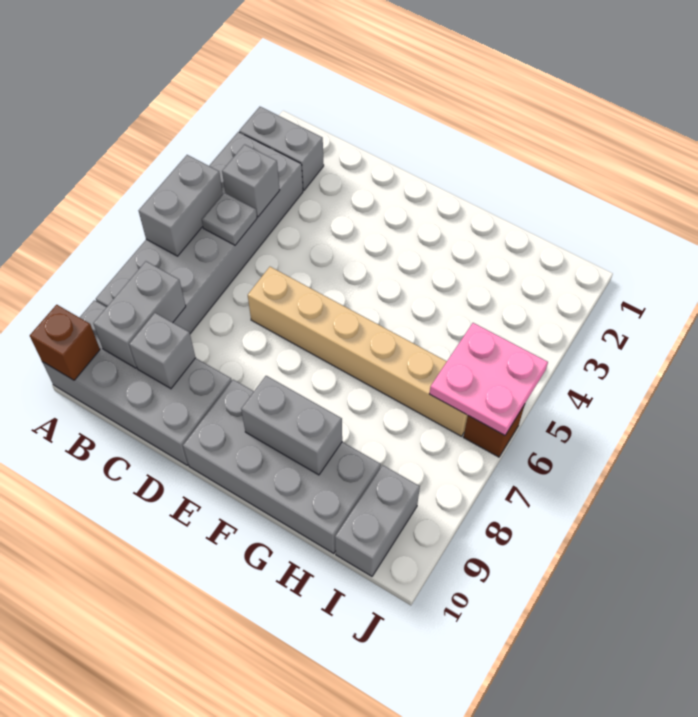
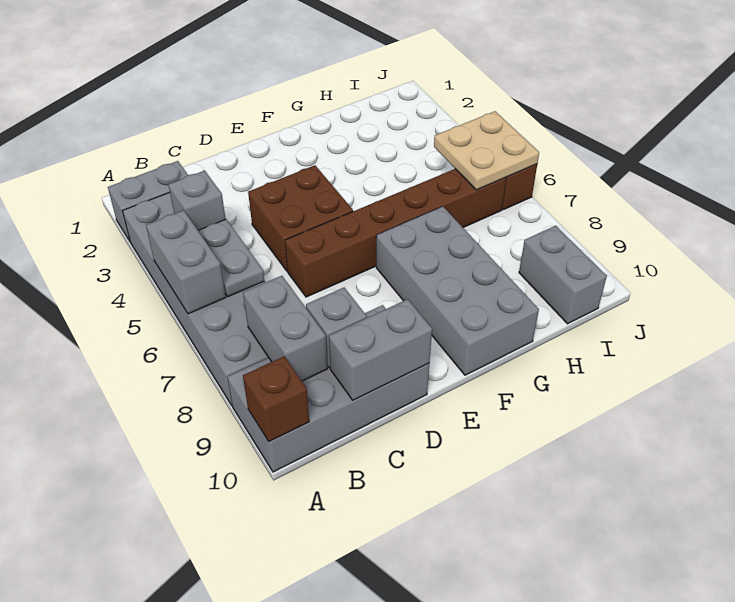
grey 1x1 plate [202,193,257,245] -> grey 1x2 plate [198,219,264,297]
none -> brown 2x2 brick [248,165,353,271]
tan 1x6 brick [248,267,468,436] -> brown 1x6 brick [285,169,506,297]
grey 2x4 brick [183,380,381,553] -> grey 2x4 brick turned to [376,206,539,375]
grey 1x2 brick [241,376,342,475] -> grey 1x2 brick moved to [329,299,432,400]
pink 2x2 plate [429,323,548,435] -> tan 2x2 plate [434,111,539,190]

